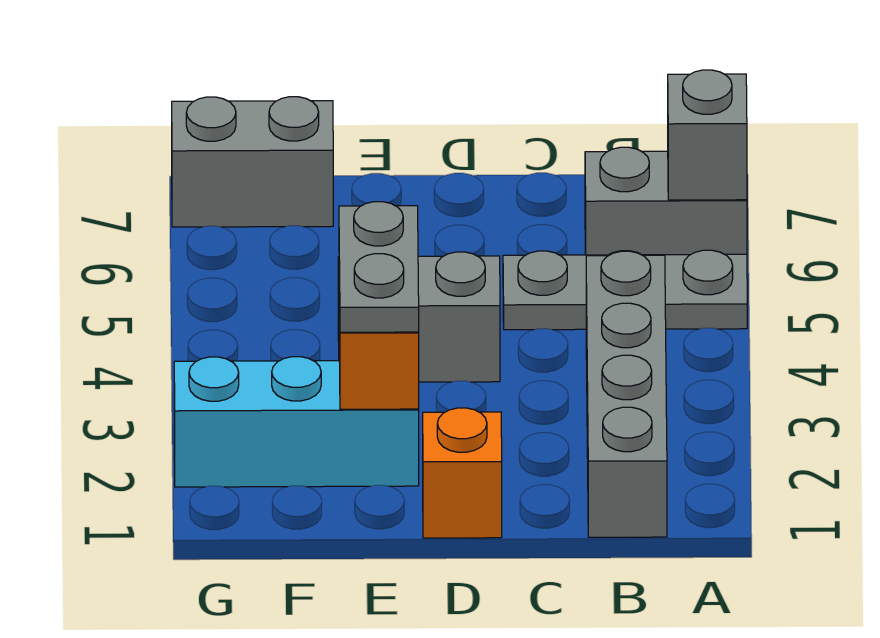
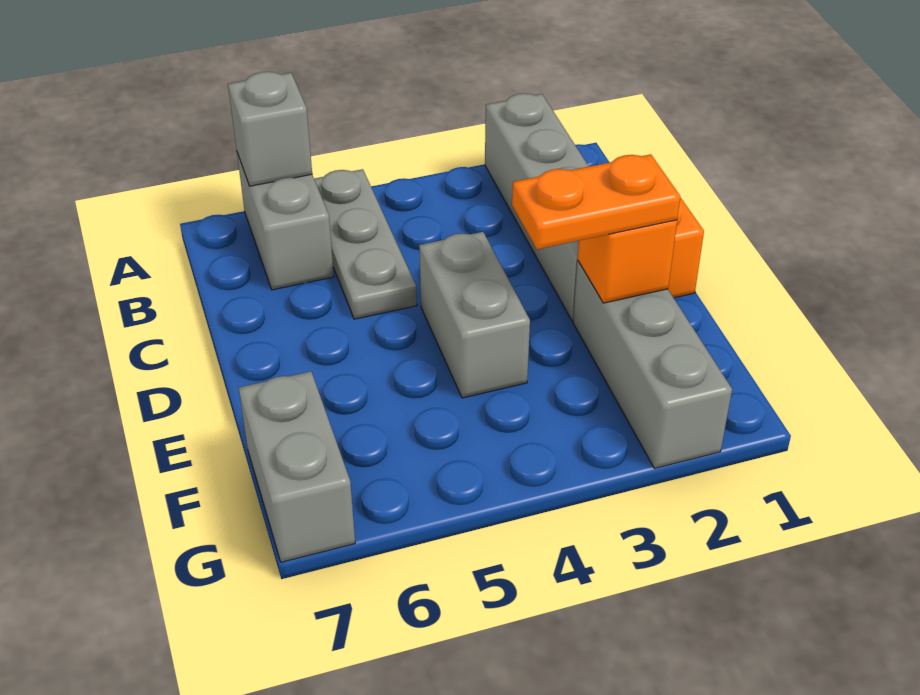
grey 1x4 brick [586,251,667,537] -> grey 1x4 brick turned to [485,93,589,321]
cyan 1x3 brick [174,357,419,487] -> grey 1x3 brick [573,261,732,468]
grey 1x2 plate [339,202,419,332] -> orange 1x2 plate [512,154,680,249]

